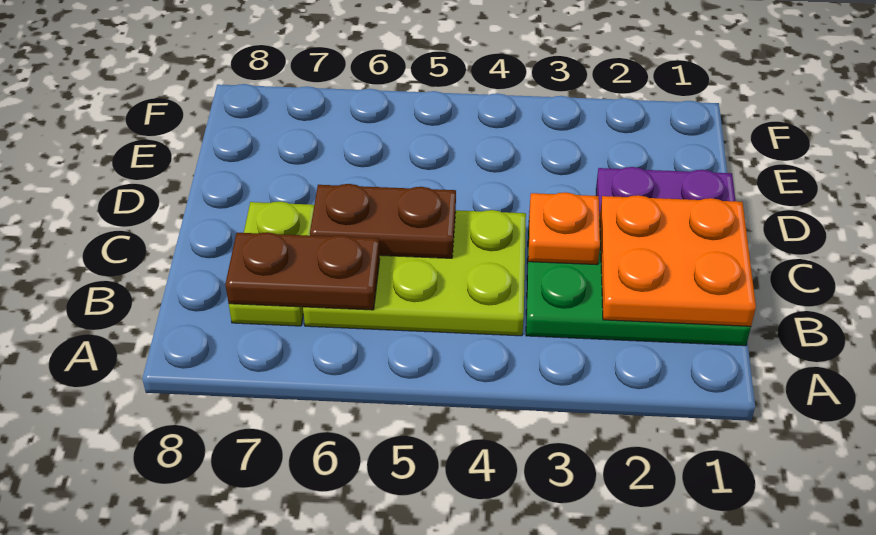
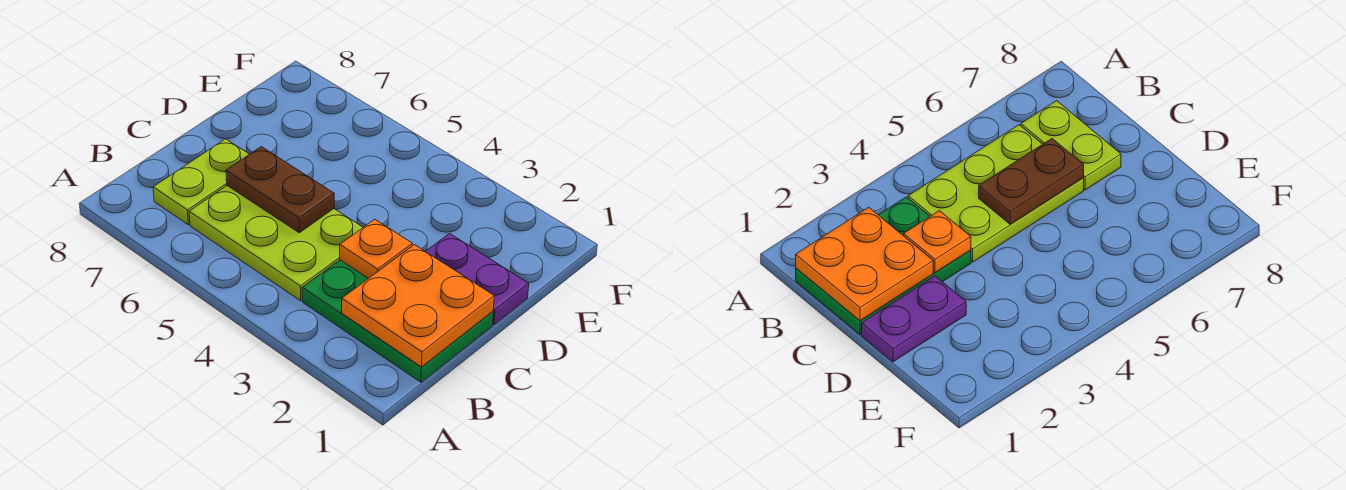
brown 1x2 plate [225,232,380,310] -> none

